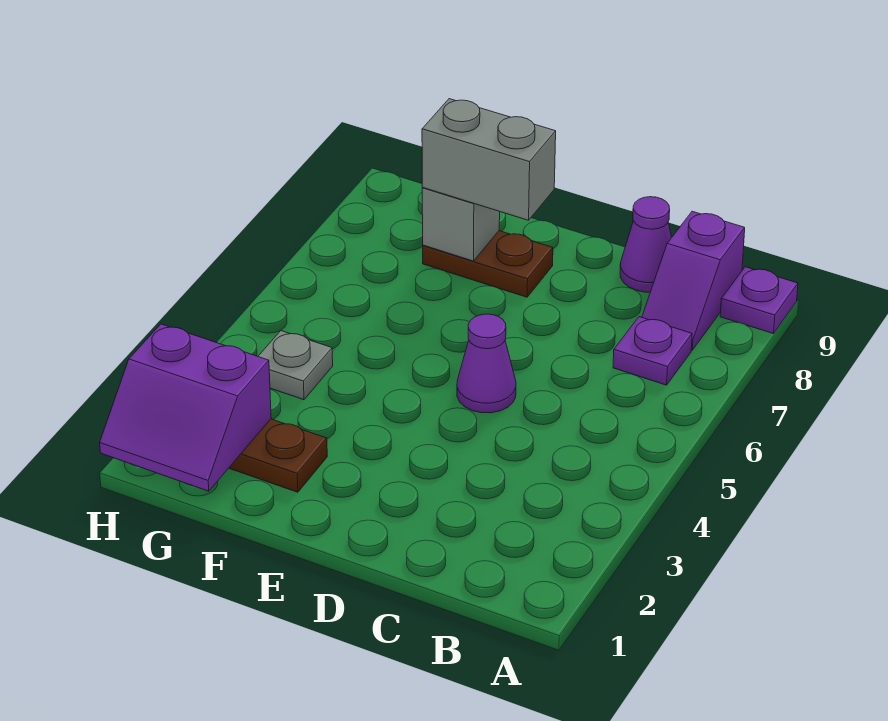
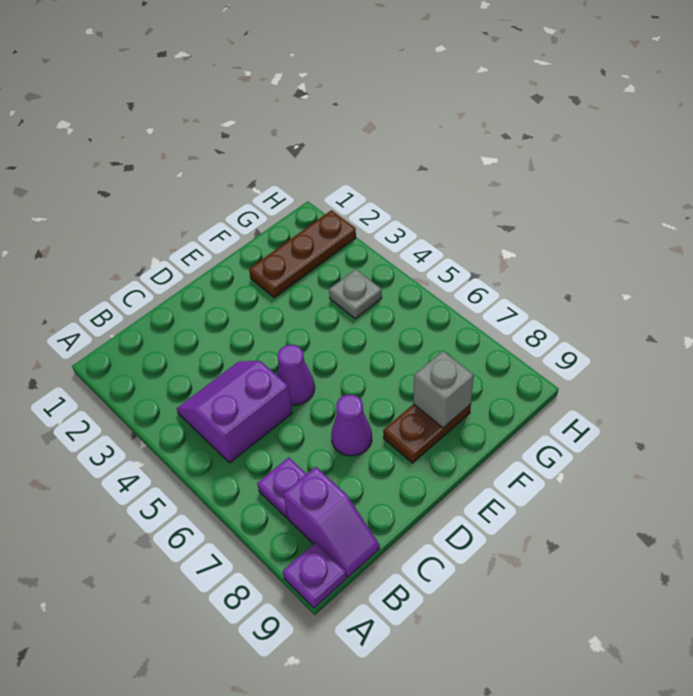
purple 1x2 slope [642,211,745,350] -> purple 1x2 slope turned to [283,467,380,577]
purple 1x1 cone [620,197,672,292] -> purple 1x1 cone moved to [331,395,372,456]
grey 1x2 brick [422,99,556,220] -> none
purple 2x2 slope [100,324,271,491] -> purple 2x2 slope moved to [177,361,292,463]

